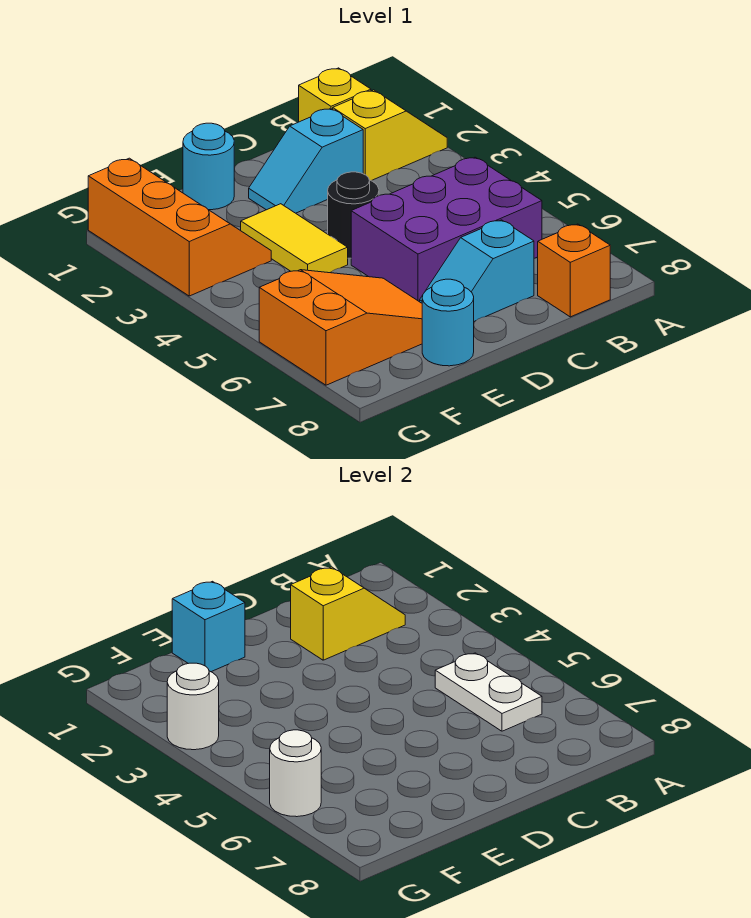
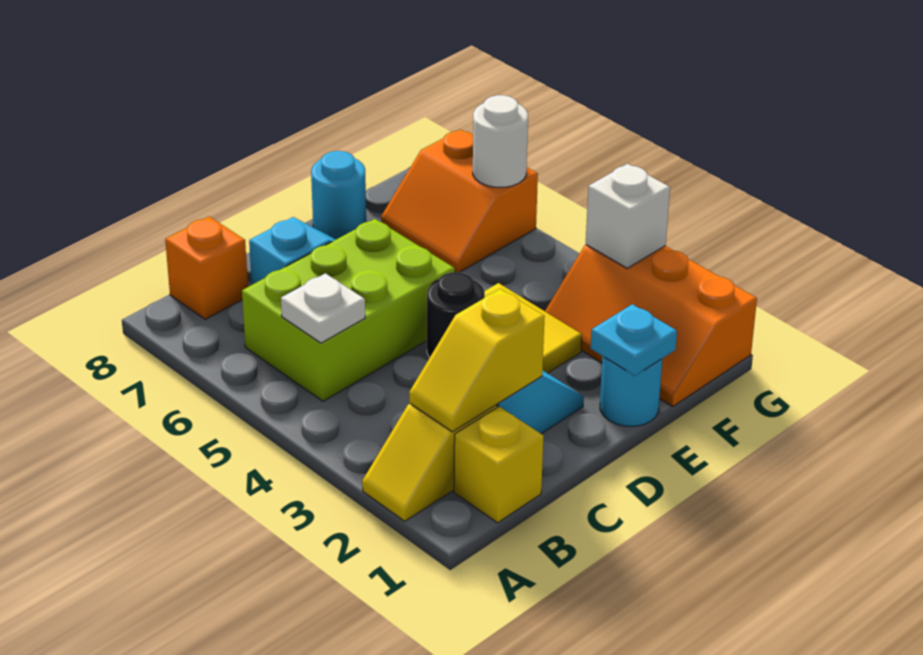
purple 2x3 brick [351,157,542,302] -> lime 2x3 brick [242,219,455,401]
white 1x2 plate [435,653,542,731] -> white 1x1 plate [281,273,365,343]
cyan 1x1 brick [172,581,245,672] -> cyan 1x1 plate [591,304,677,376]
orange 2x3 slope [259,270,422,385] -> orange 2x2 slope [381,129,538,273]
white 1x1 round brick [167,663,219,750] -> white 1x1 brick [586,164,670,268]

